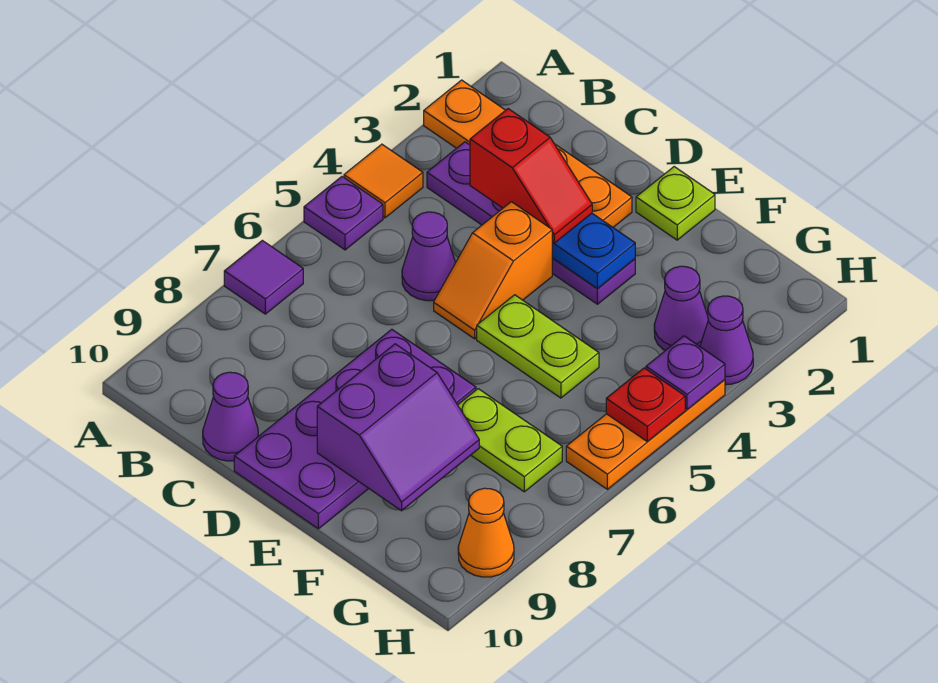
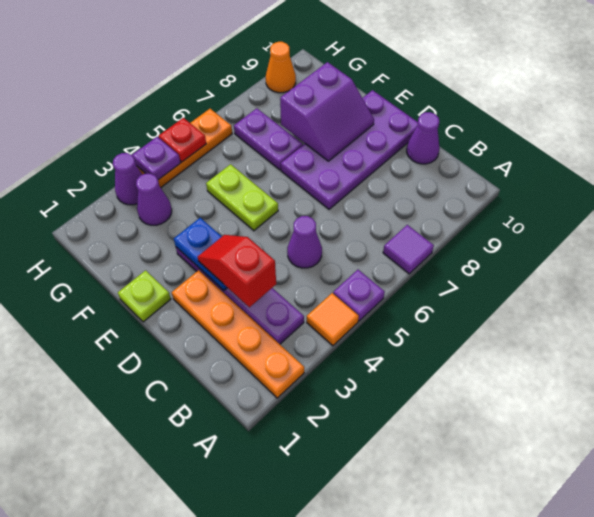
orange 1x2 slope [434,202,552,339] -> none
purple 2x2 slope [317,344,479,511] -> purple 2x2 slope turned to [280,62,374,161]
lime 1x2 plate [458,389,562,492] -> purple 1x2 plate [234,108,303,170]

